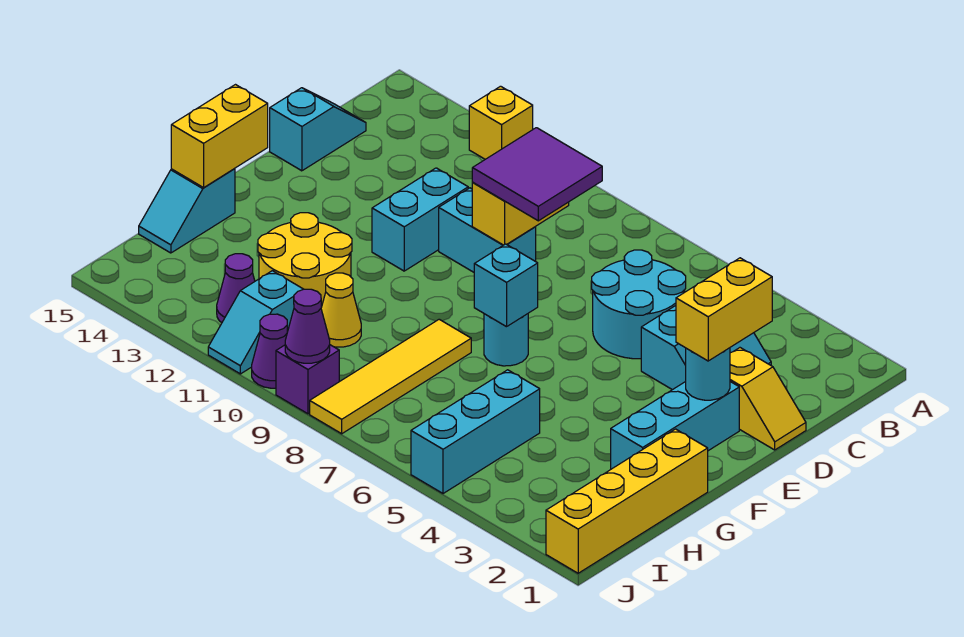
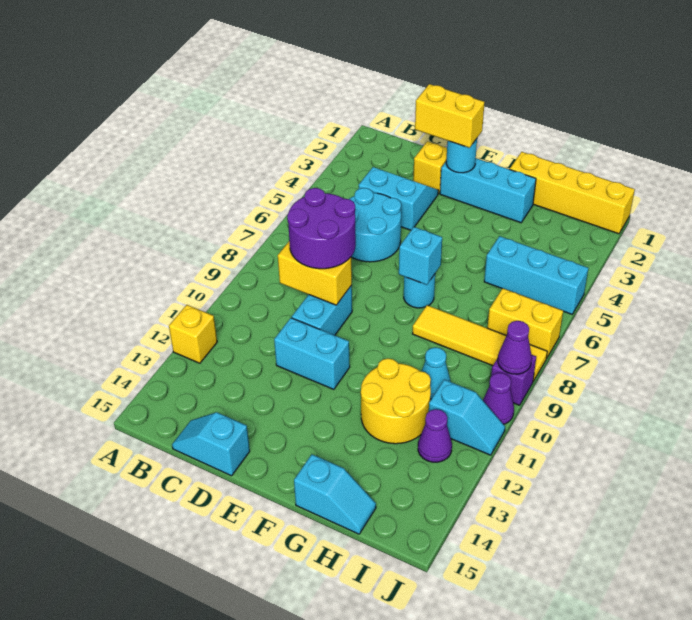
purple 2x2 tile [472,128,602,221] -> purple 2x2 round brick [287,188,356,269]
yellow 1x2 brick [171,85,268,188] -> yellow 1x2 brick moved to [487,288,563,359]
yellow 1x1 cone [321,273,361,347] -> cyan 1x1 cone [422,347,451,399]

